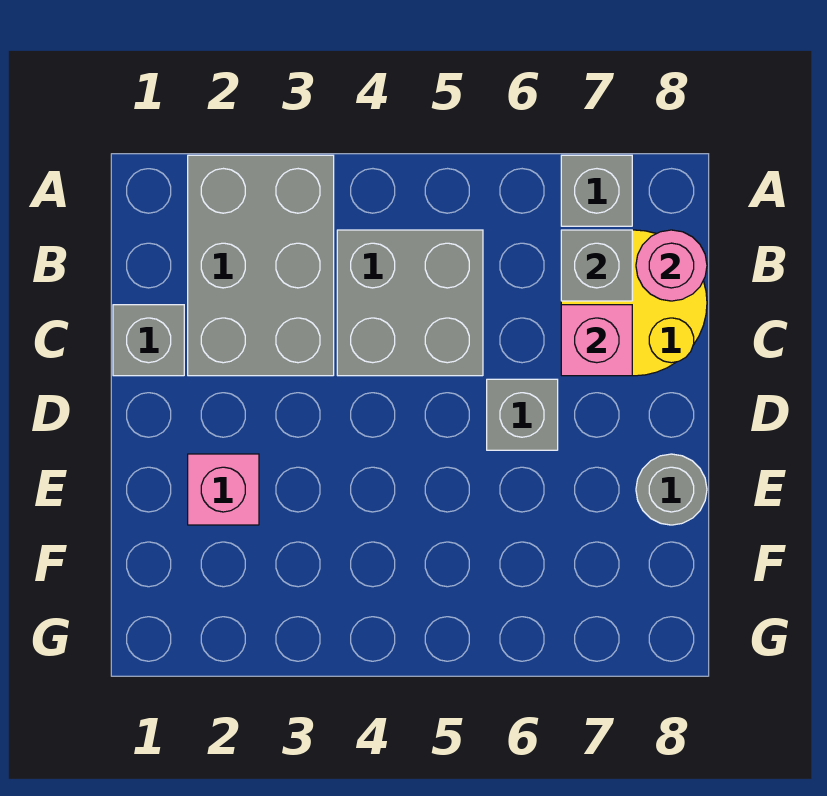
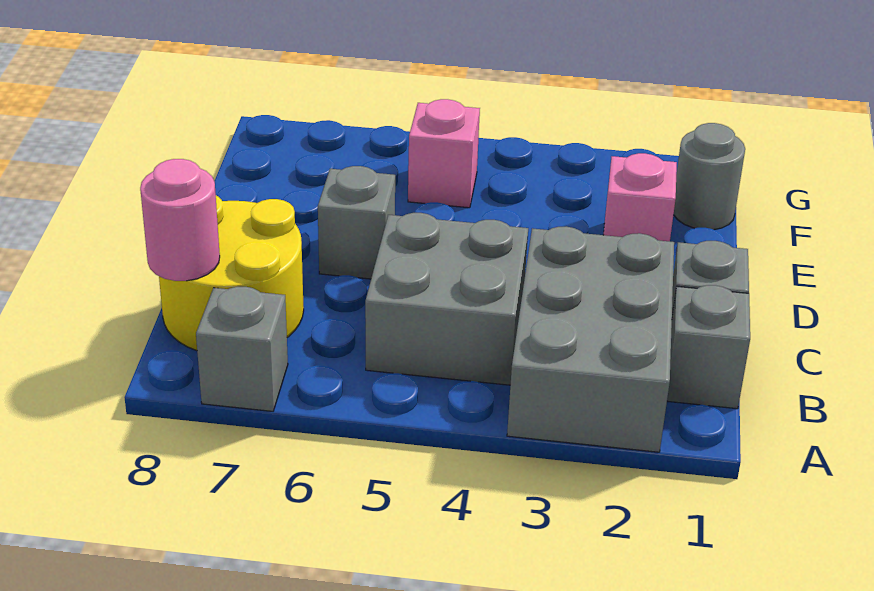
grey 1x1 brick [561,230,632,301] -> grey 1x1 brick moved to [667,285,750,409]
pink 1x1 brick [561,305,632,376] -> pink 1x1 brick moved to [408,99,480,208]
grey 1x1 round brick [636,454,707,525] -> grey 1x1 round brick moved to [674,123,745,230]

